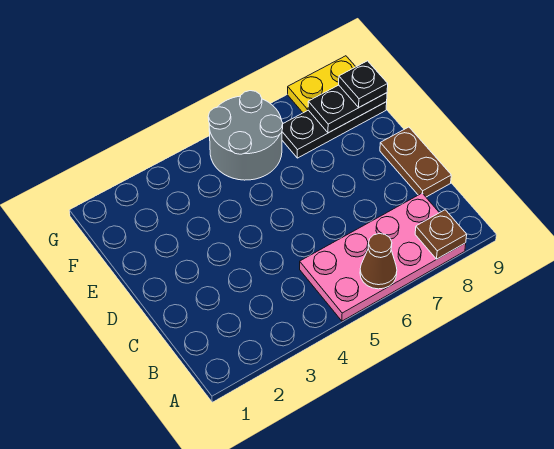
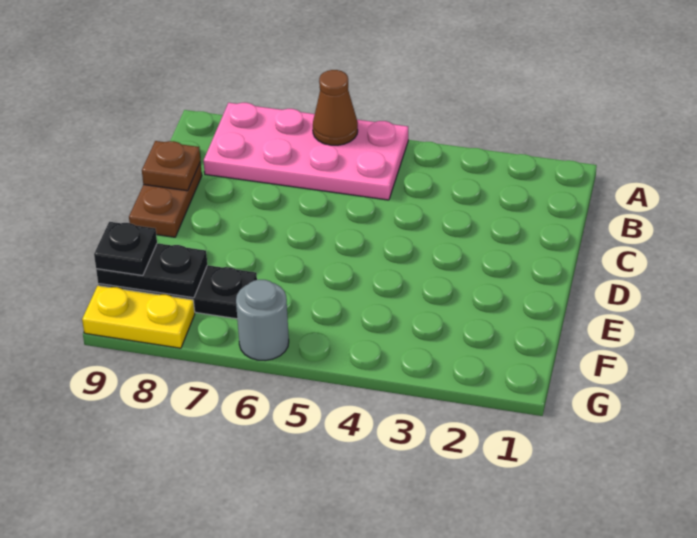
brown 1x1 plate [415,210,467,259] -> brown 1x1 plate moved to [142,141,201,191]
grey 2x2 round brick [208,91,283,180] -> grey 1x1 round brick [236,280,289,361]

